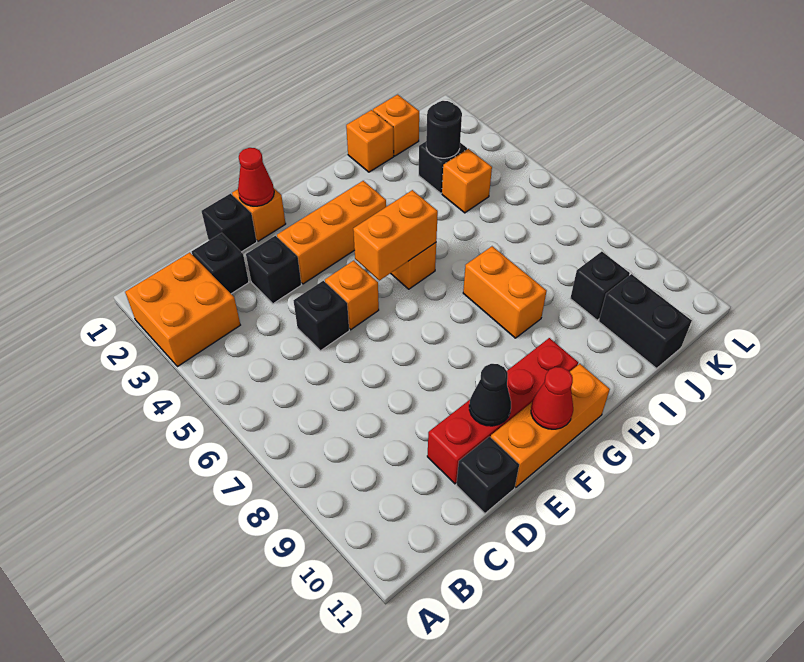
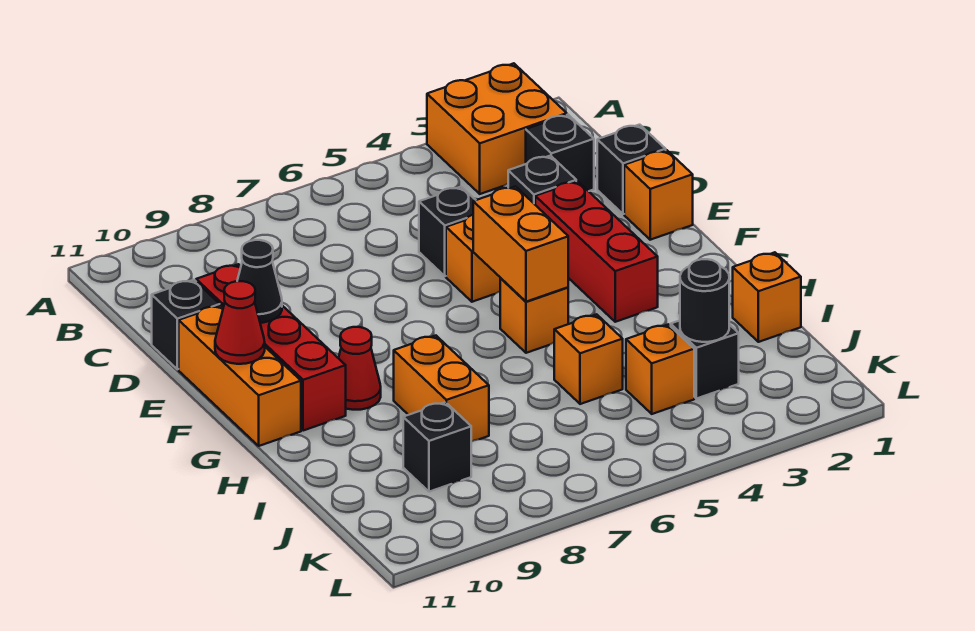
red 1x1 cone [238,148,274,206] -> red 1x1 cone moved to [339,327,381,410]
orange 1x3 brick [277,181,386,284] -> red 1x3 brick [535,181,658,322]
orange 1x2 brick [463,246,547,338] -> orange 1x2 brick turned to [394,336,489,442]
orange 1x1 brick [373,95,419,156] -> orange 1x1 brick moved to [554,314,623,404]
black 1x2 brick [599,274,692,368] -> none

